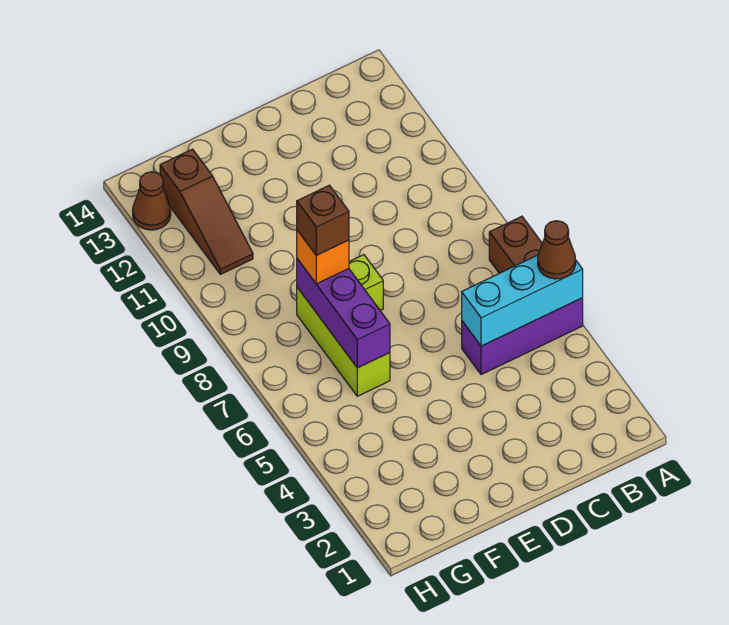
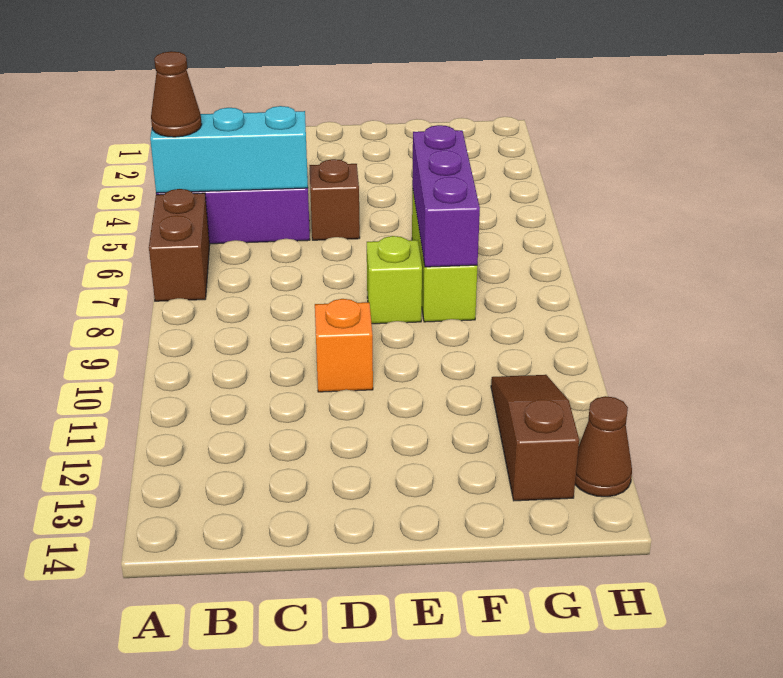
orange 1x1 brick [297,230,349,284] -> orange 1x1 brick moved to [315,299,373,392]
brown 1x1 brick [297,185,349,255] -> brown 1x1 brick moved to [309,159,360,240]

